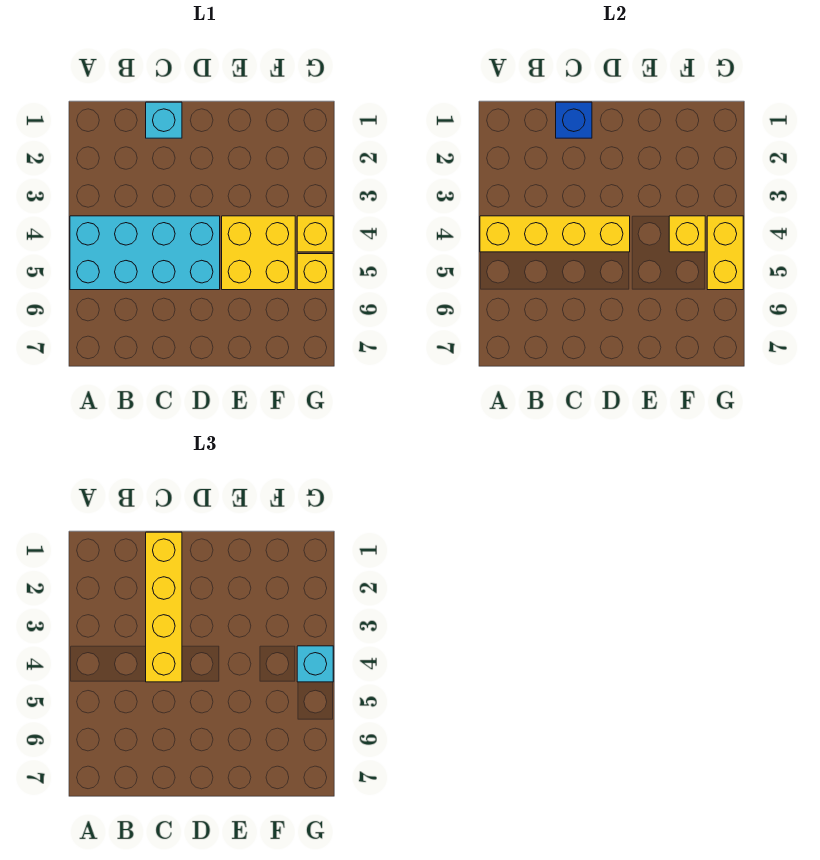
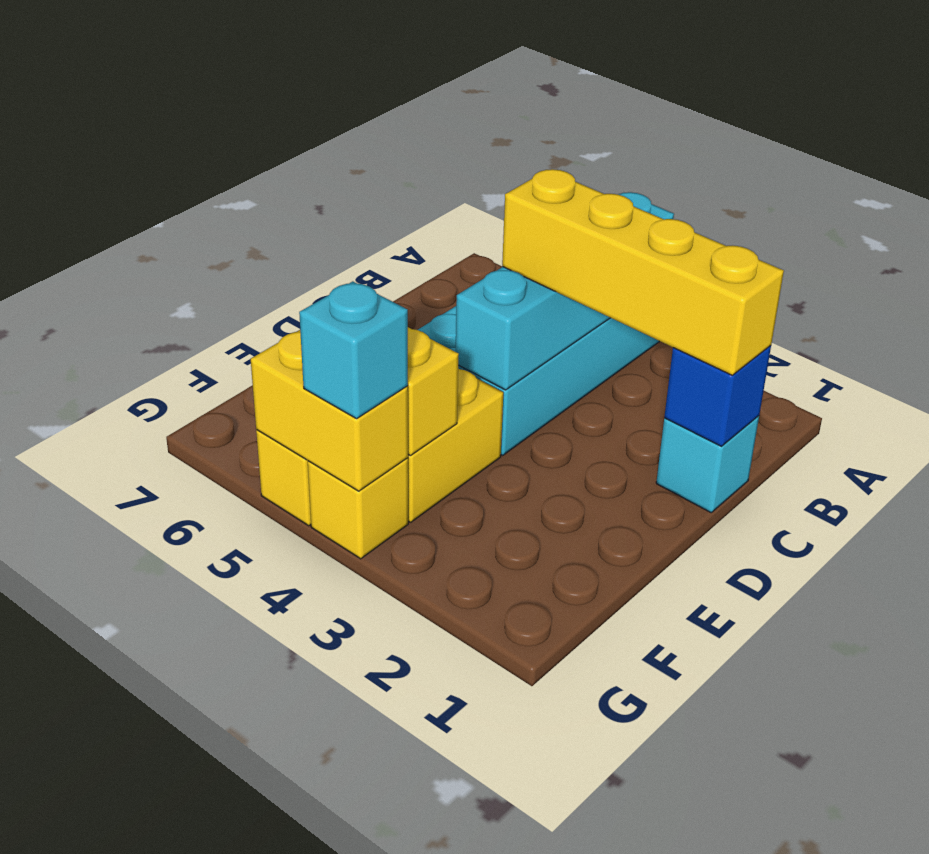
yellow 1x4 brick [480,216,630,252] -> cyan 1x4 brick [456,192,674,390]

